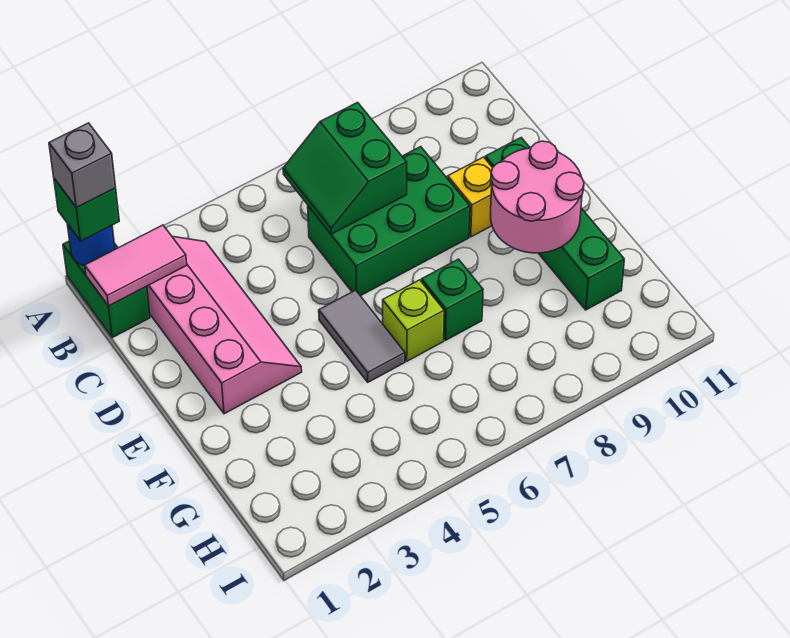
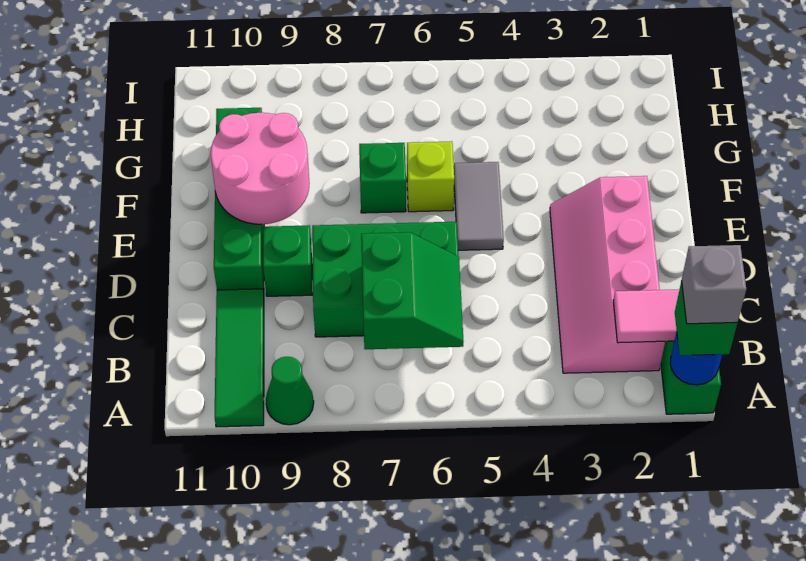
none -> green 1x1 cone [266,357,314,425]
none -> green 1x3 tile [215,289,264,427]
yellow 1x1 brick [448,157,492,237] -> green 1x1 brick [263,225,312,296]

